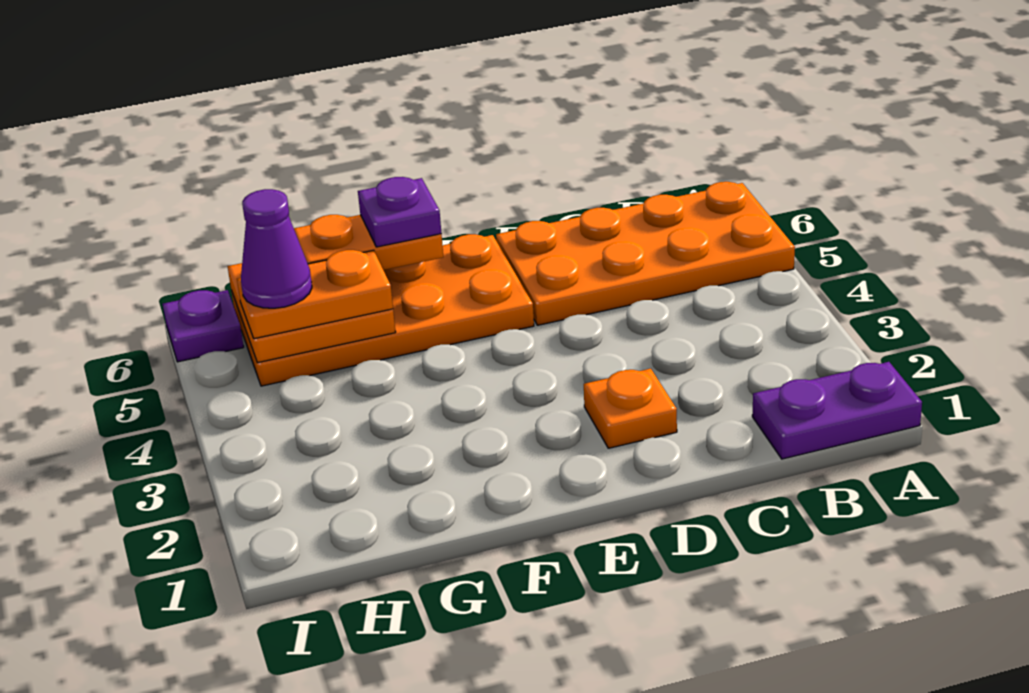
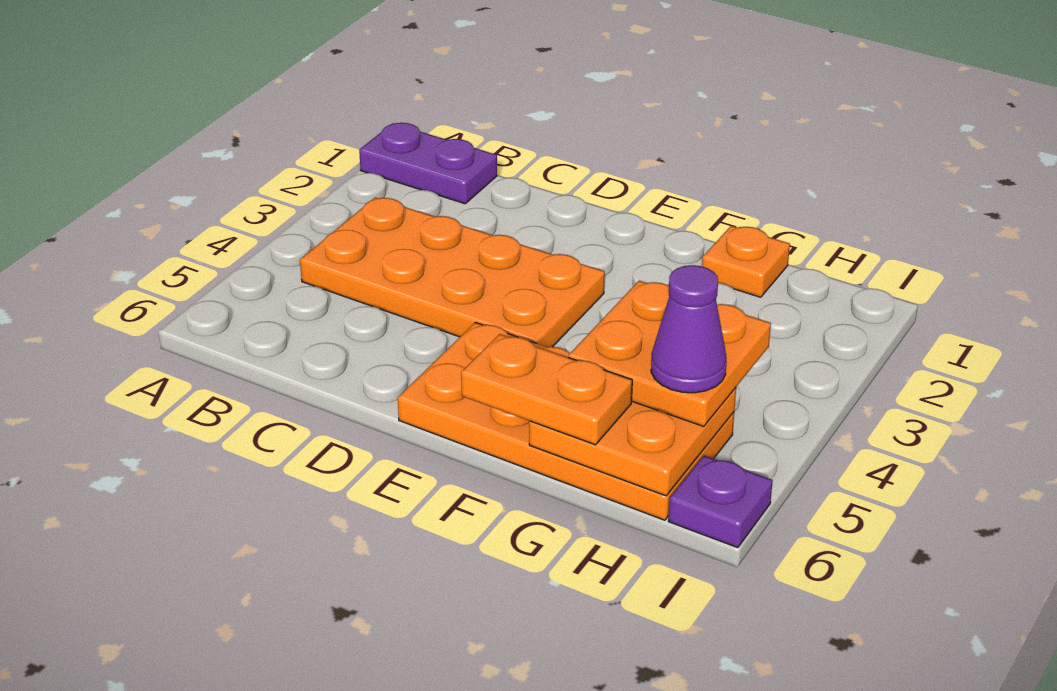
orange 2x4 plate [496,182,795,325] -> orange 2x4 plate moved to [300,197,605,347]
orange 1x1 plate [584,369,677,448] -> orange 1x1 plate moved to [702,226,790,297]
purple 1x1 plate [358,177,441,247] -> none
orange 1x2 plate [237,250,393,339] -> orange 2x2 plate [568,281,771,427]

